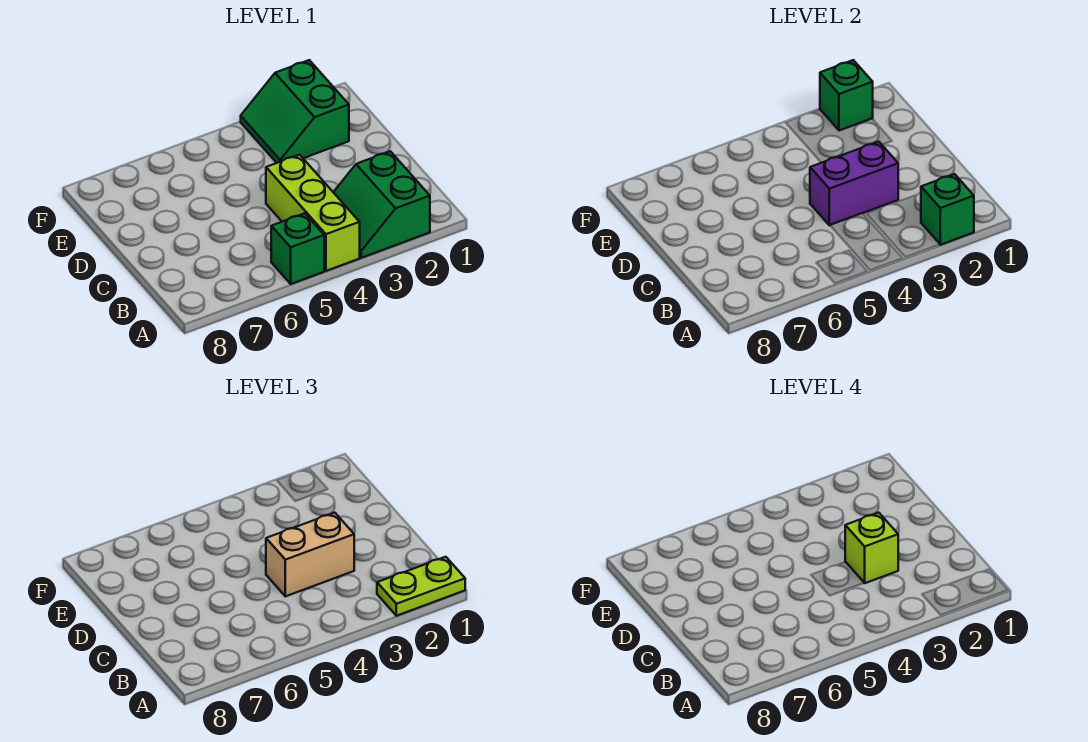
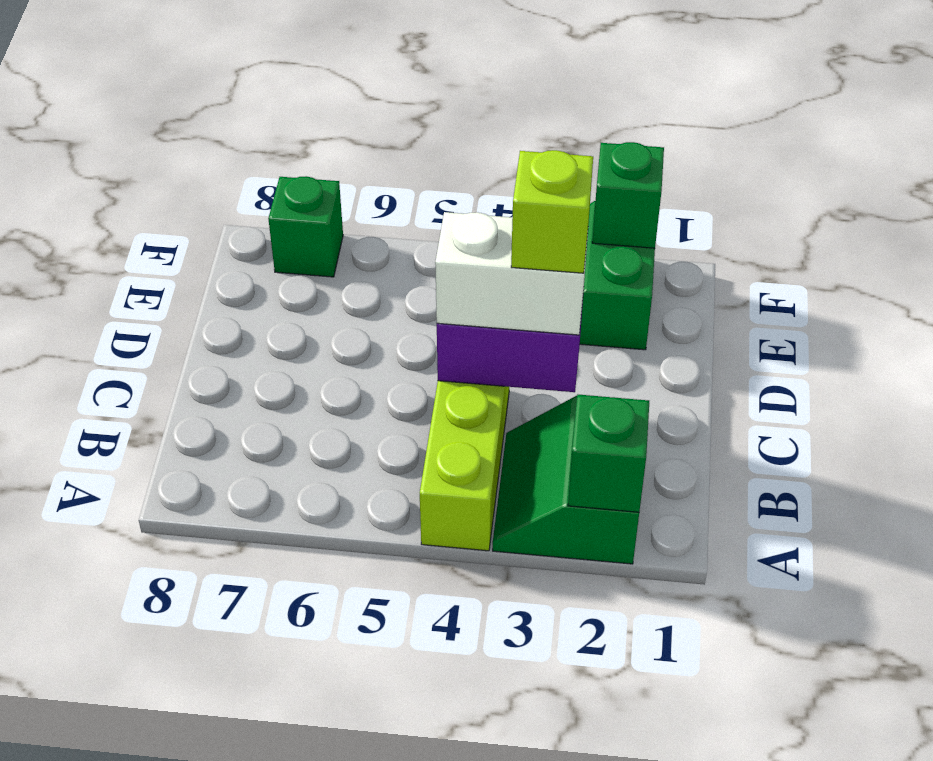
lime 1x2 plate [377,557,465,616] -> none
green 1x1 brick [271,213,324,284] -> green 1x1 brick moved to [268,176,343,277]
tan 1x2 brick [266,513,354,596] -> white 1x2 brick [435,212,588,335]

